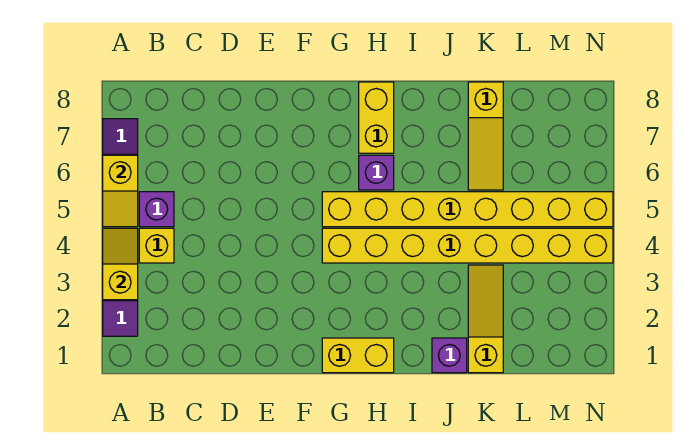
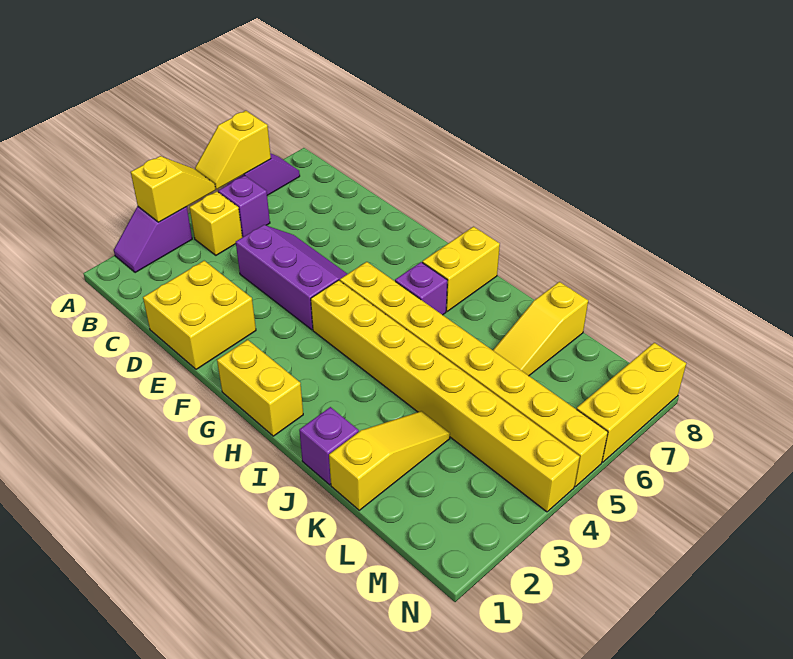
none -> yellow 2x2 brick [143,261,256,369]
none -> purple 2x3 slope [236,225,347,330]
none -> yellow 1x3 brick [576,343,686,462]

